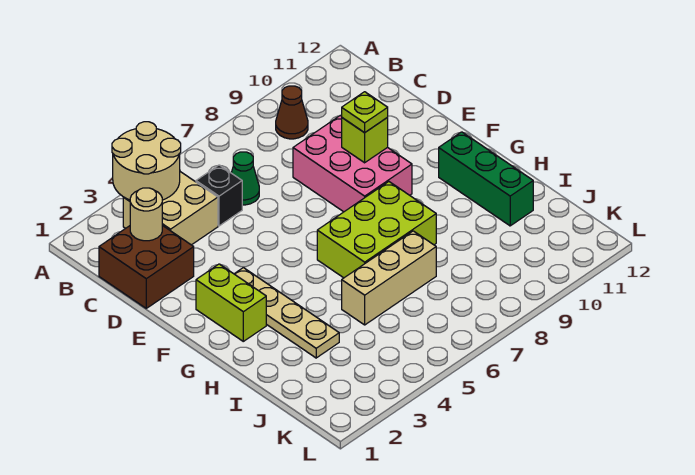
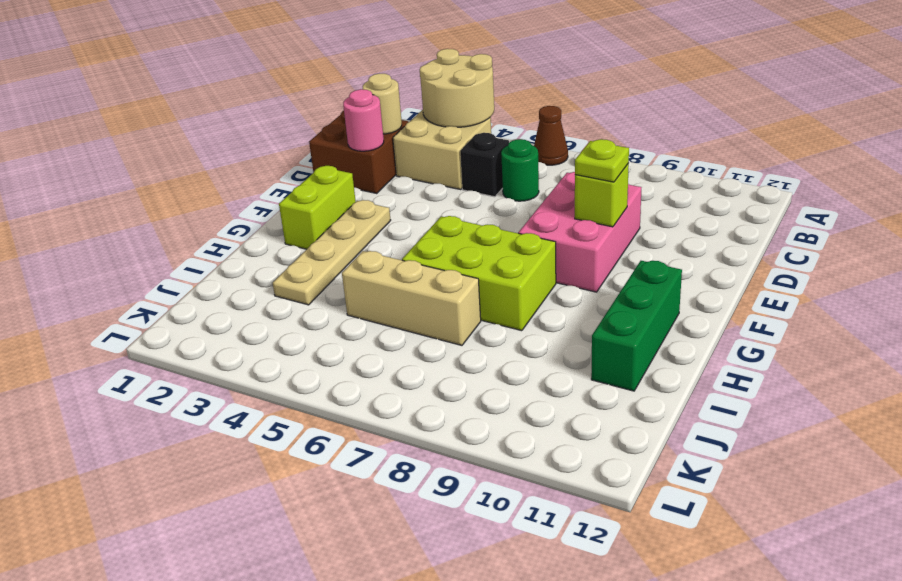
brown 1x1 cone [276,86,308,139] -> brown 1x1 cone moved to [534,106,568,165]
green 1x1 cone [231,152,259,205] -> green 1x1 round brick [501,139,539,201]
none -> pink 1x1 round brick [343,89,384,151]

